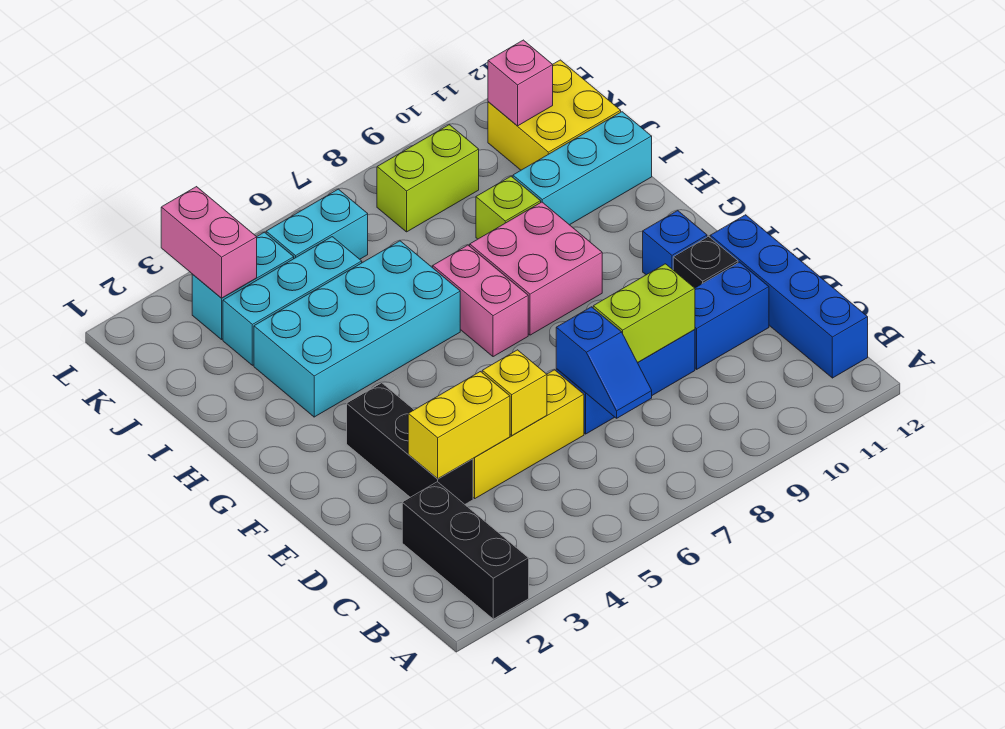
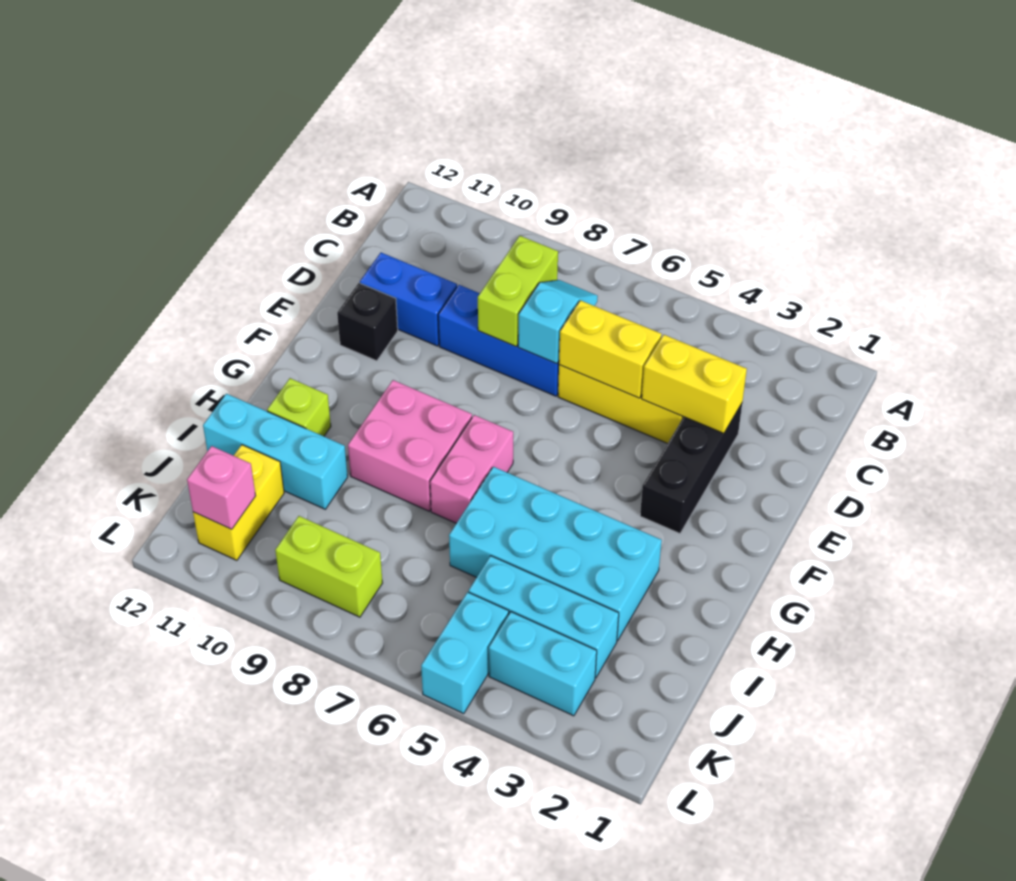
black 1x3 brick [402,482,529,619] -> none
blue 1x4 brick [710,215,868,378] -> none
blue 1x2 slope [556,307,652,418] -> cyan 1x2 slope [518,280,598,364]
yellow 1x1 brick [482,350,547,435] -> yellow 1x2 brick [559,300,662,398]
lime 1x2 brick [593,264,695,362] -> lime 1x2 brick turned to [478,236,558,346]
blue 1x1 brick [643,211,707,275] -> none
lime 1x1 brick [476,176,541,239] -> lime 1x1 brick moved to [267,378,331,436]
yellow 2x2 brick [488,60,621,170] -> yellow 1x2 brick [193,445,284,560]
pink 1x2 brick [161,187,257,298] -> none
cyan 1x2 brick [266,189,368,259] -> cyan 1x2 brick turned to [421,592,509,714]

